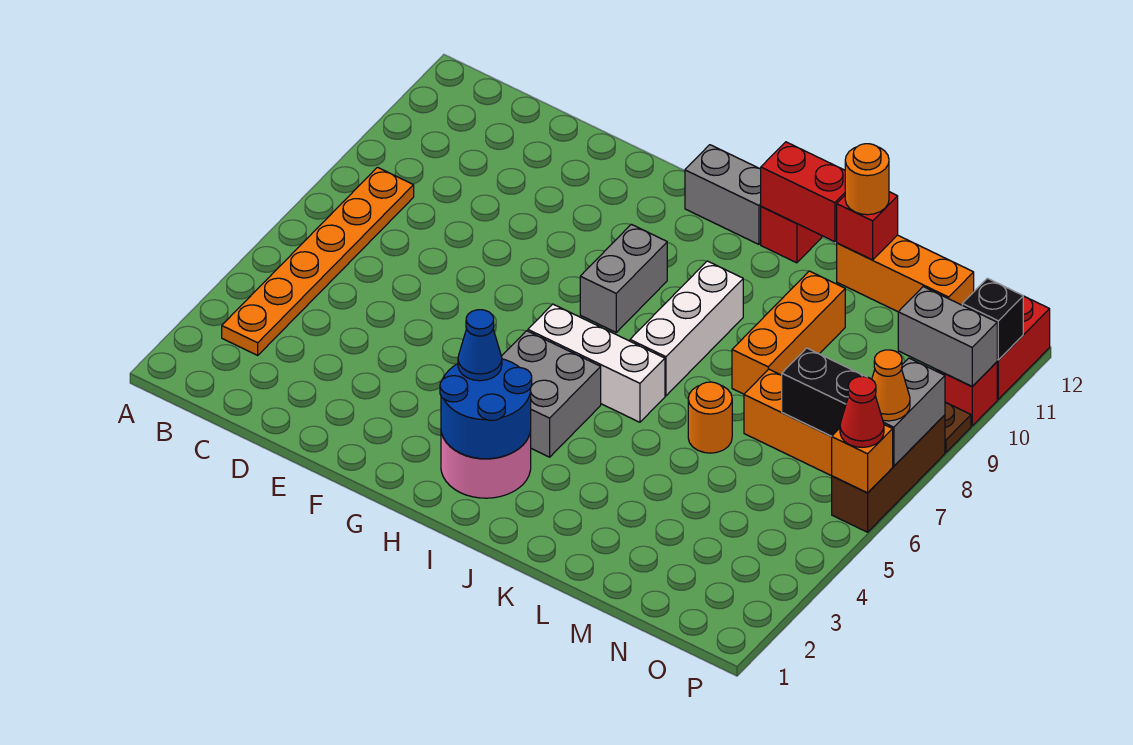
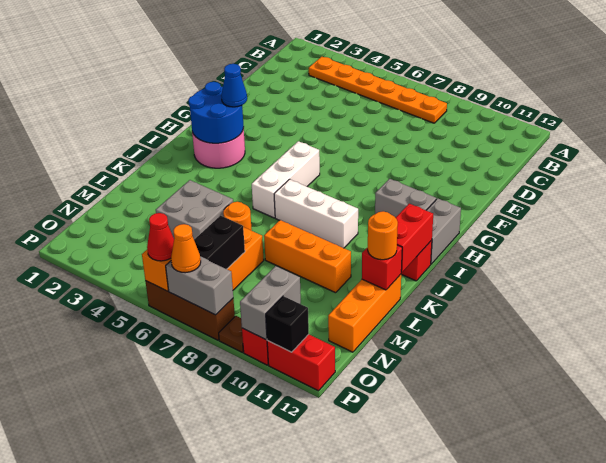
grey 2x2 brick [501,331,601,457] -> grey 2x2 brick moved to [156,180,233,239]
grey 1x2 brick [580,224,667,332] -> grey 1x2 brick moved to [375,179,436,218]

